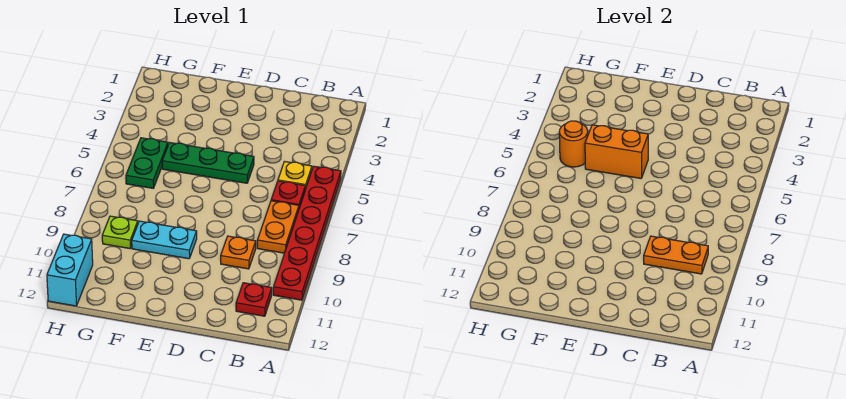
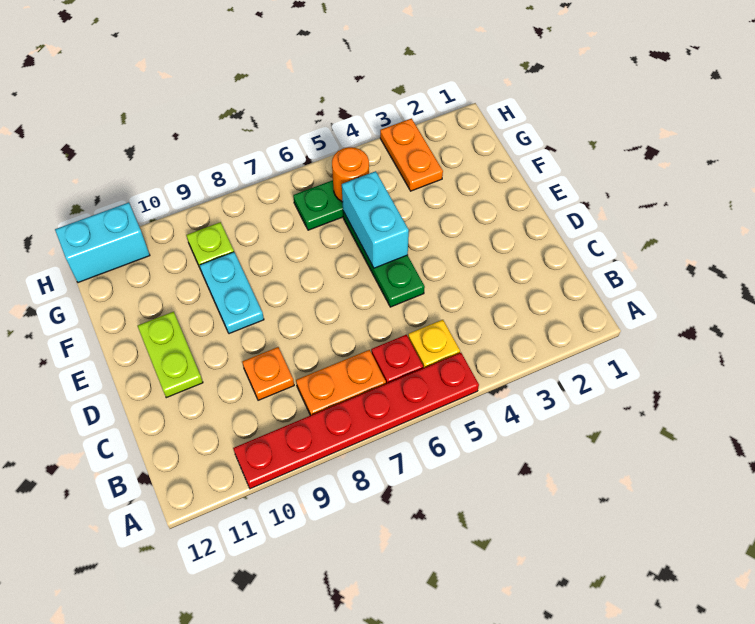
orange 1x2 plate [644,236,708,274] -> orange 1x2 plate moved to [380,118,443,191]
red 1x1 plate [236,283,272,316] -> none
none -> lime 1x2 plate [138,312,203,398]
orange 1x2 brick [585,125,648,178] -> cyan 1x2 brick [342,171,409,268]

